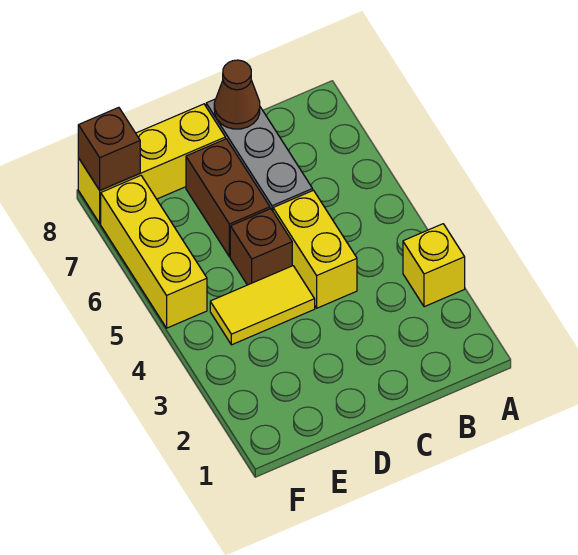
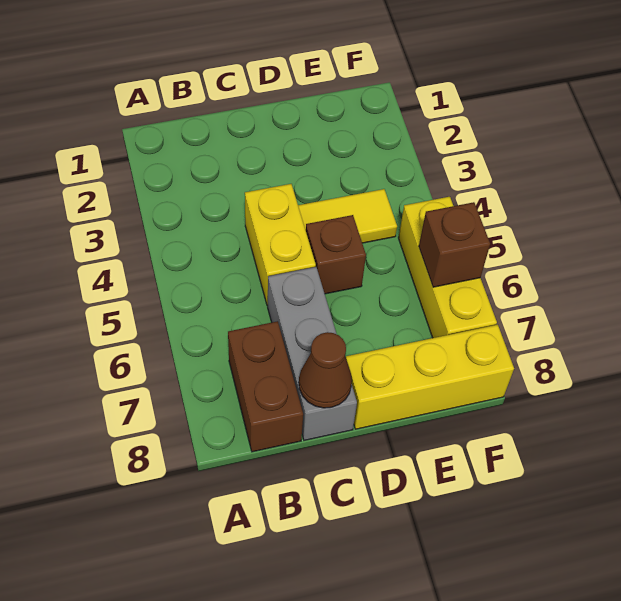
yellow 1x1 brick [403,224,465,307] -> none
brown 1x2 brick [186,139,270,257] -> brown 1x2 brick moved to [228,321,303,452]
brown 1x1 brick [78,107,140,190] -> brown 1x1 brick moved to [419,202,490,287]

